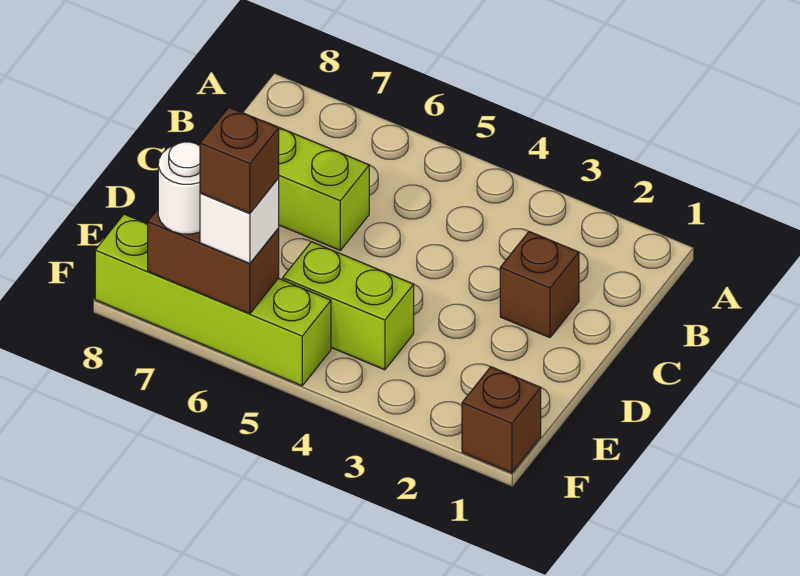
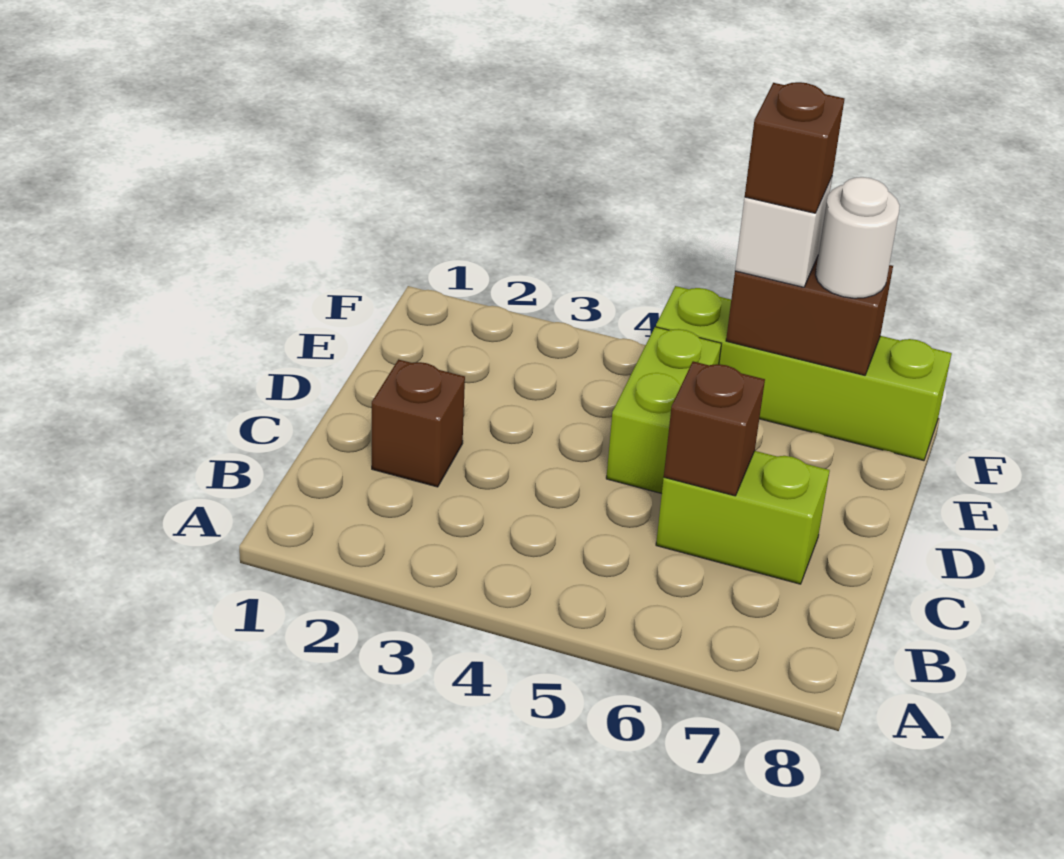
lime 1x2 brick [283,242,414,370] -> lime 1x2 brick turned to [606,327,722,494]
brown 1x1 brick [462,367,541,473] -> brown 1x1 brick moved to [664,361,765,496]

